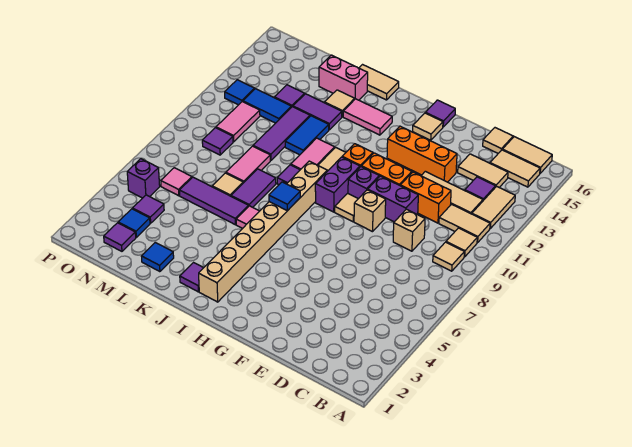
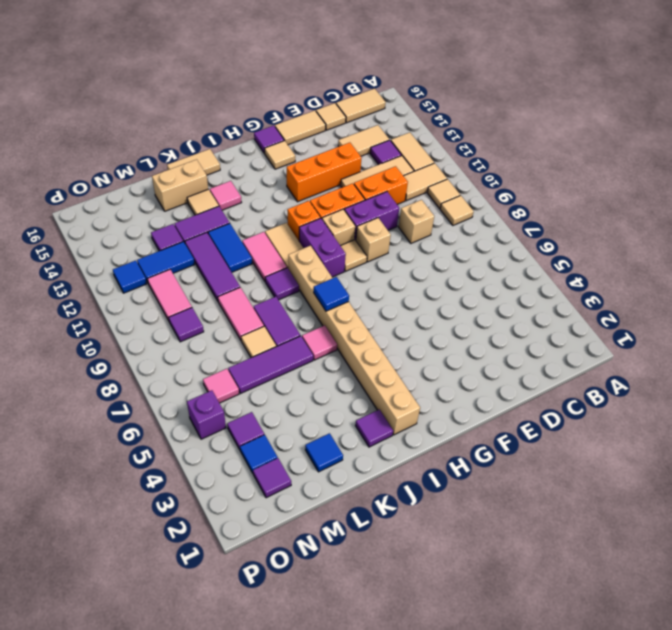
tan 1x2 tile [490,150,540,187] -> tan 1x2 tile moved to [275,110,326,145]
purple 1x1 brick [348,167,379,199] -> tan 1x1 brick [322,209,355,246]
pink 1x2 tile [343,99,392,135] -> pink 1x1 tile [210,181,241,210]
pink 1x2 brick [319,55,368,100] -> tan 1x2 brick [152,160,208,211]

